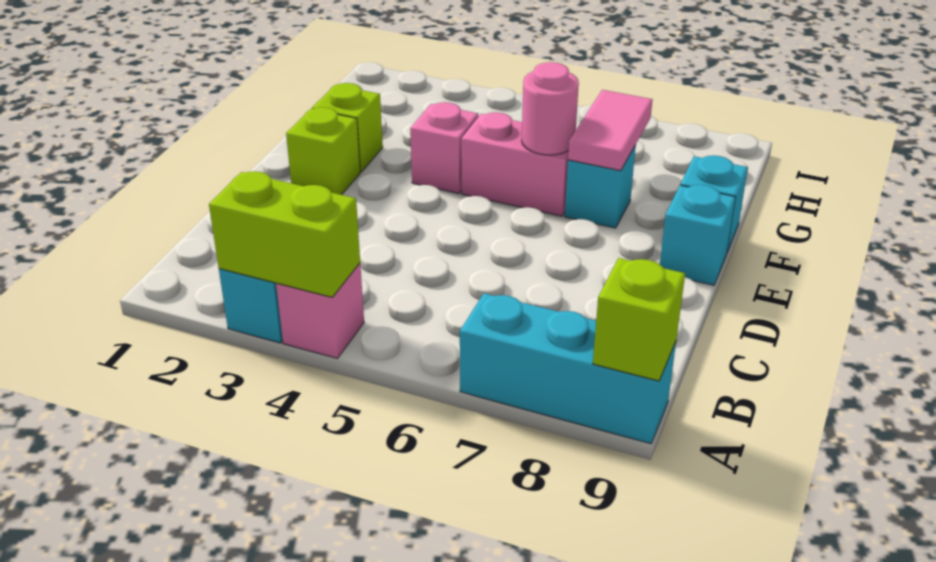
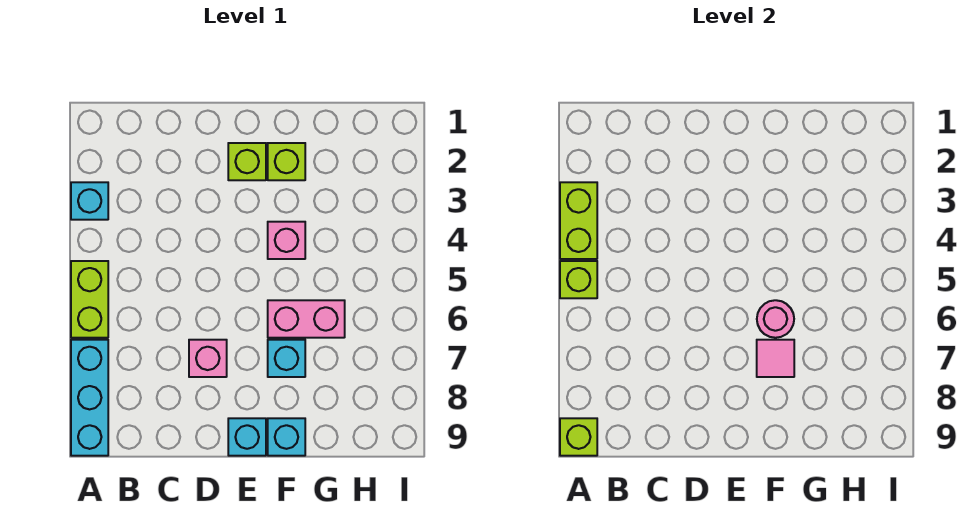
pink 1x1 brick [276,263,364,358] -> pink 1x1 brick moved to [189,340,227,377]
none -> lime 1x2 brick [71,261,108,338]
none -> lime 1x1 brick [560,261,597,298]
pink 1x2 brick [461,112,568,216] -> pink 1x2 brick turned to [268,300,345,338]
pink 1x2 tile [568,90,652,171] -> pink 1x1 tile [757,340,794,377]

